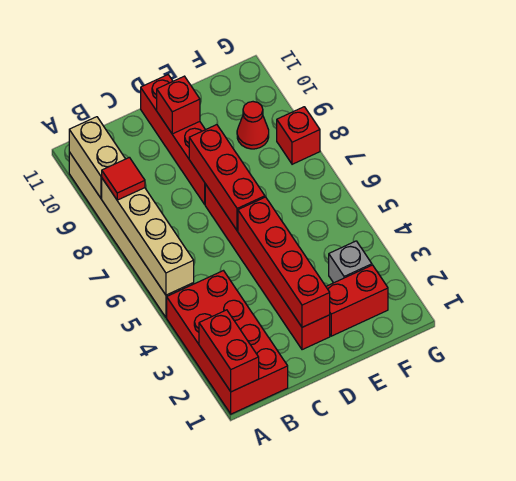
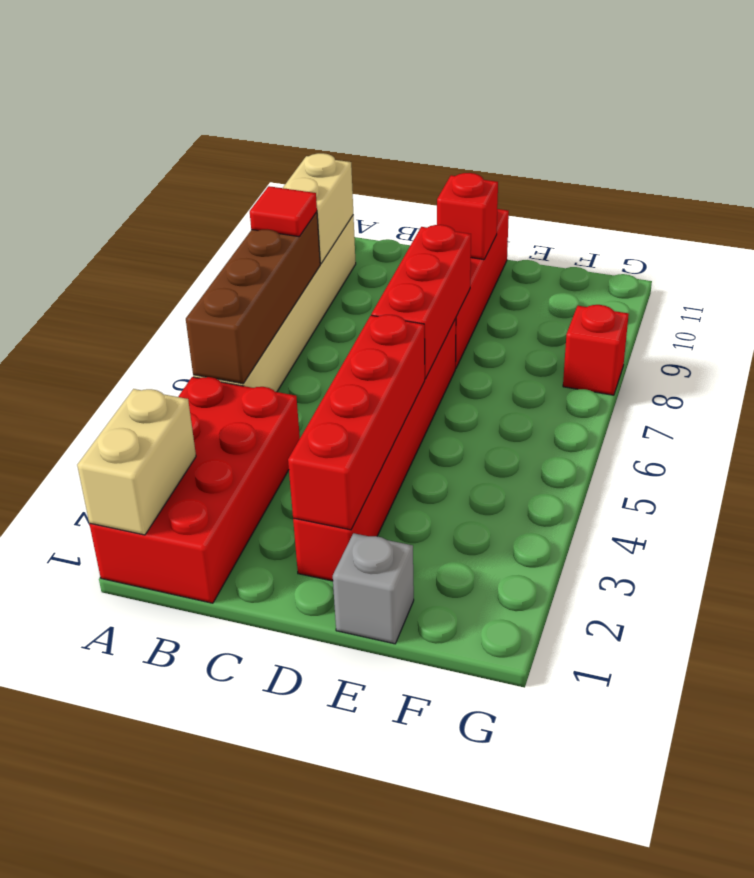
red 1x2 brick [199,310,259,392] -> tan 1x2 brick [77,389,196,535]
tan 1x4 brick [102,179,194,295] -> brown 1x4 brick [186,212,320,384]
red 1x2 brick [326,265,388,336] -> none
grey 1x1 brick [329,241,372,283] -> grey 1x1 brick moved to [333,533,414,644]
red 1x1 cone [237,102,269,149] -> none

